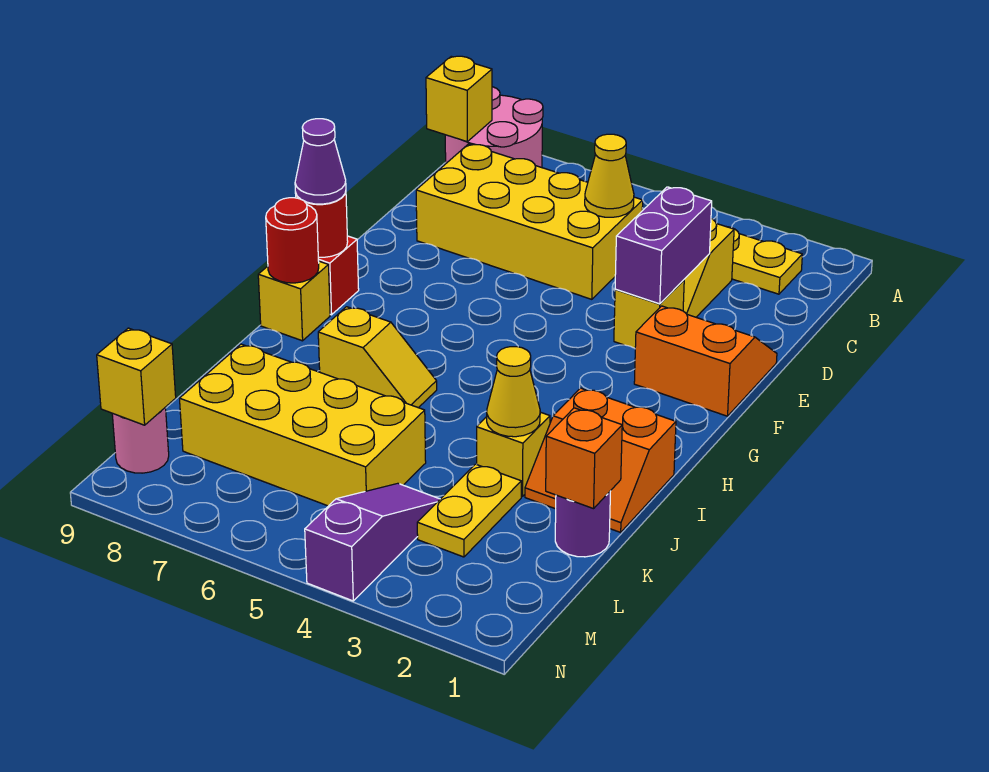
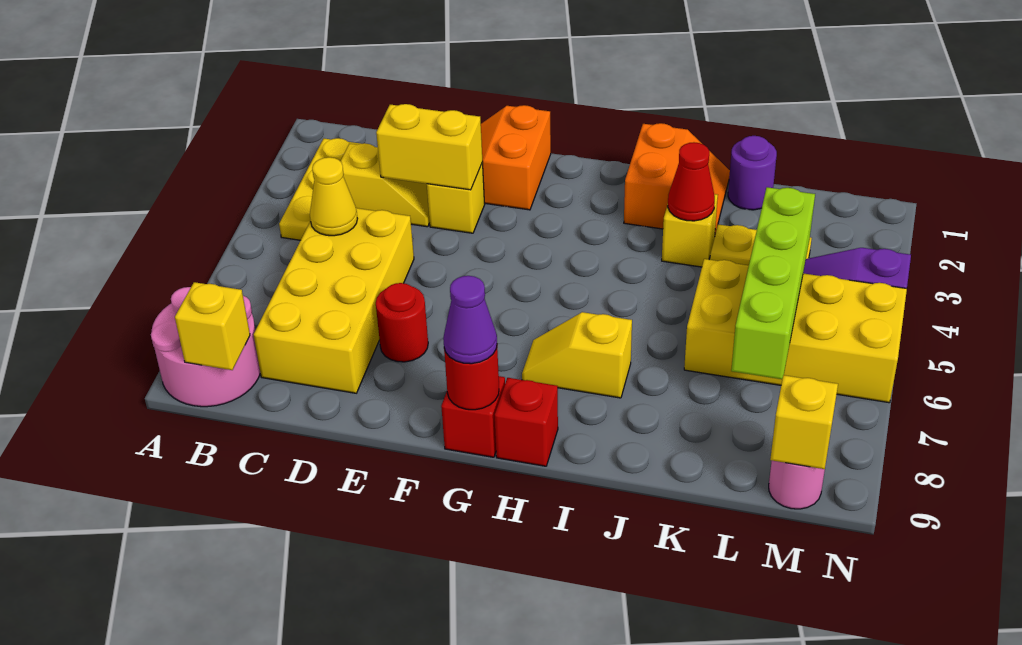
purple 1x2 brick [615,187,712,304] -> yellow 1x2 brick [376,104,483,190]
yellow 1x1 brick [258,261,330,341] -> red 1x1 brick [495,378,558,466]
red 1x1 round brick [266,198,319,283] -> red 1x1 round brick moved to [376,283,428,362]
yellow 1x2 slope [318,307,437,408] -> yellow 1x2 slope turned to [522,312,632,398]
yellow 1x1 cone [487,347,540,437] -> red 1x1 cone [668,142,715,221]
orange 1x1 brick [546,408,622,509] -> none
yellow 2x4 brick [180,344,426,506] -> yellow 2x4 brick turned to [684,259,907,403]
none -> lime 1x4 brick [731,187,815,379]

